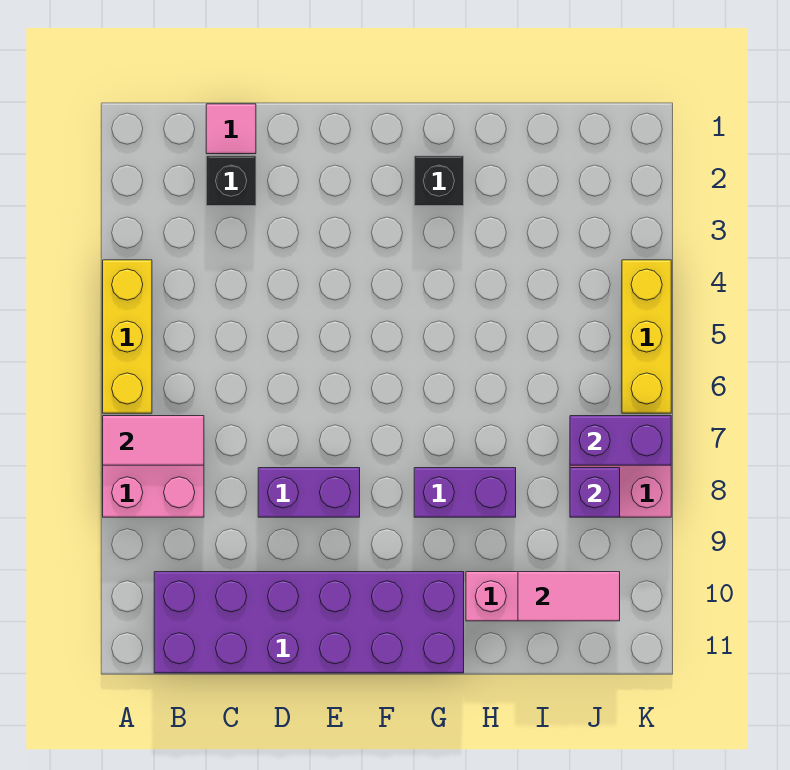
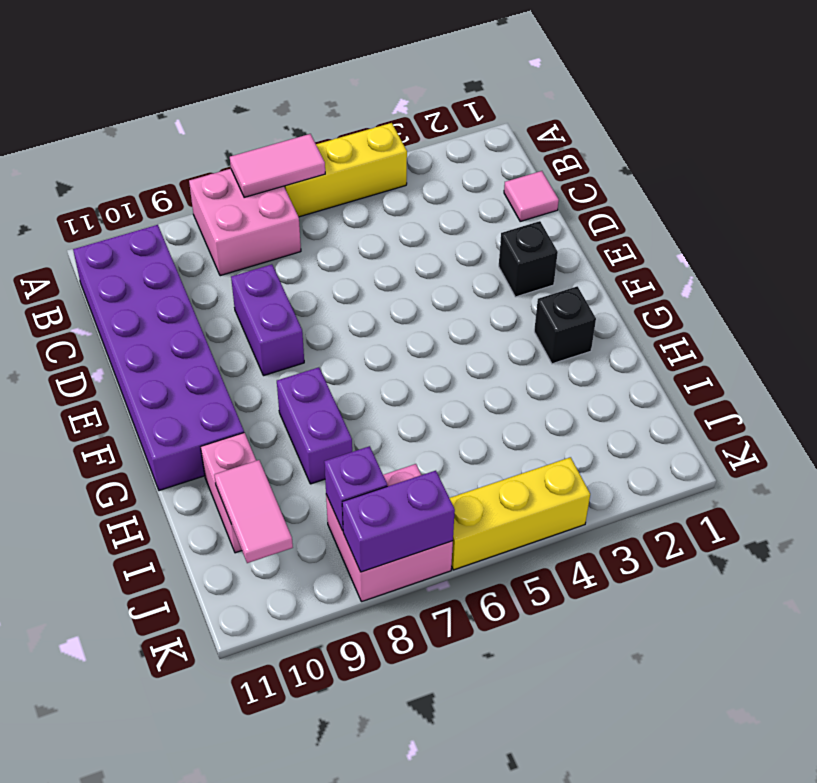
pink 1x2 tile [103,416,204,465] -> pink 1x2 tile turned to [230,134,325,198]
black 1x1 brick [206,156,256,206] -> black 1x1 brick moved to [499,221,558,297]
purple 1x2 brick [570,416,671,465] -> purple 1x2 brick turned to [342,471,455,572]

